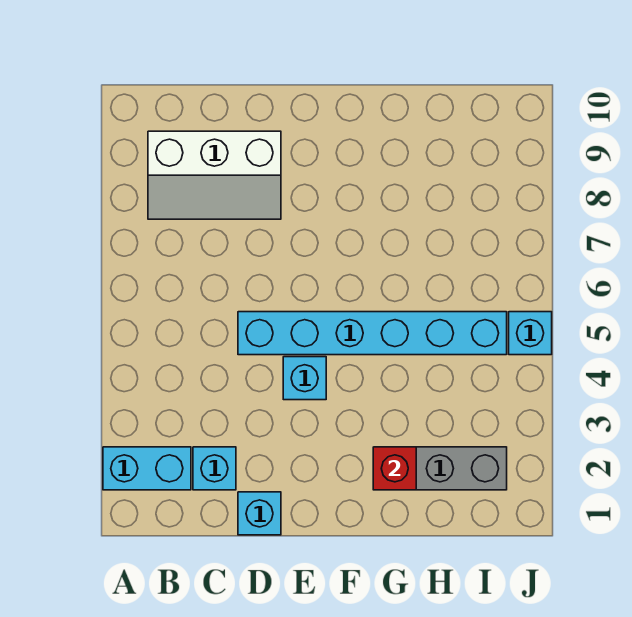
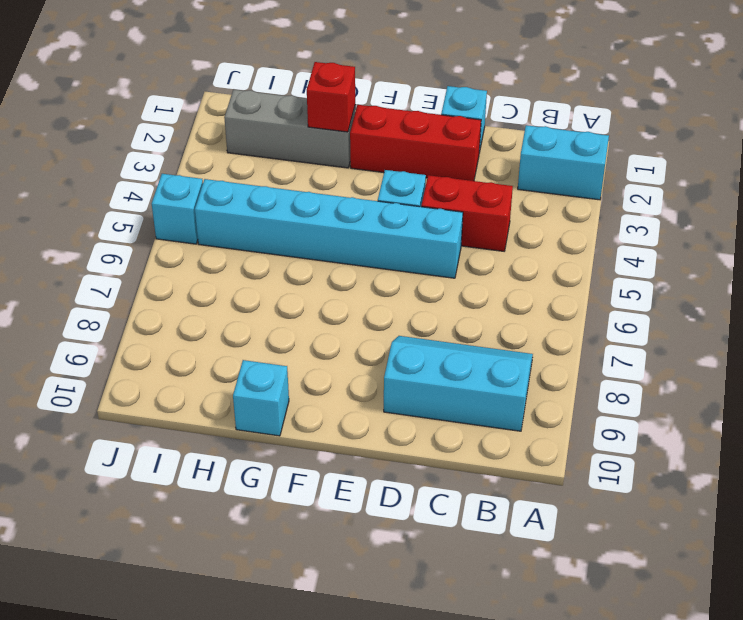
white 2x3 slope [148,131,281,219] -> cyan 2x3 slope [384,336,533,431]
cyan 1x1 brick [193,447,236,490] -> cyan 1x1 brick moved to [233,360,289,436]
none -> red 1x2 brick [421,175,513,251]
none -> red 1x3 brick [350,105,481,181]

